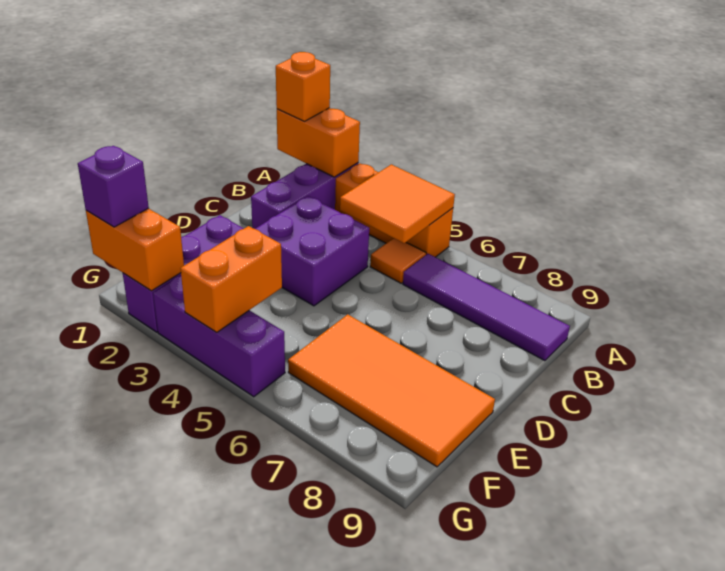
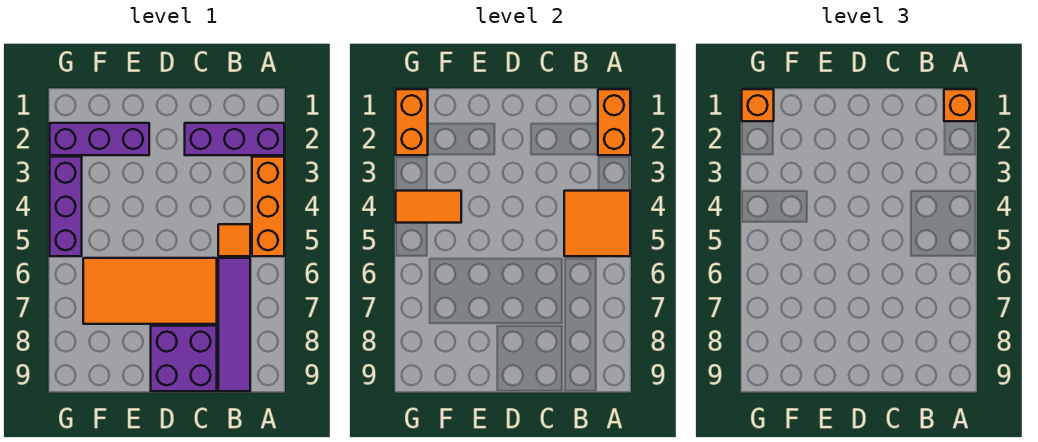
purple 2x2 brick [255,196,369,306] -> purple 2x2 brick moved to [151,326,217,391]
orange 2x4 tile [288,314,495,467] -> orange 2x4 tile turned to [83,258,217,324]
orange 1x2 brick [180,226,282,332] -> orange 1x2 tile [396,191,461,223]
purple 1x1 brick [78,146,149,227] -> orange 1x1 brick [742,89,774,121]

